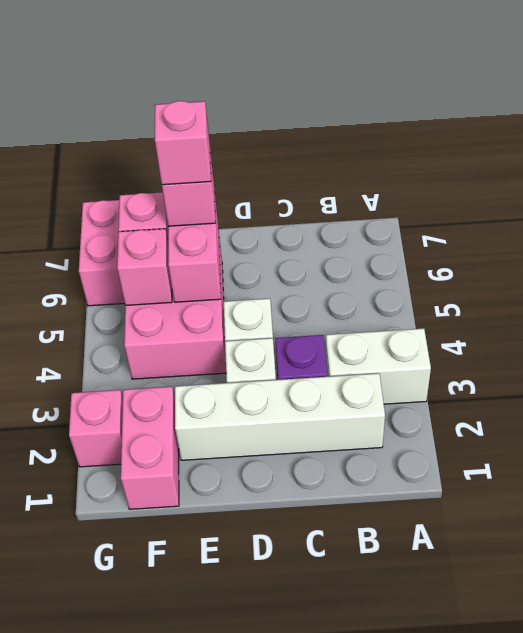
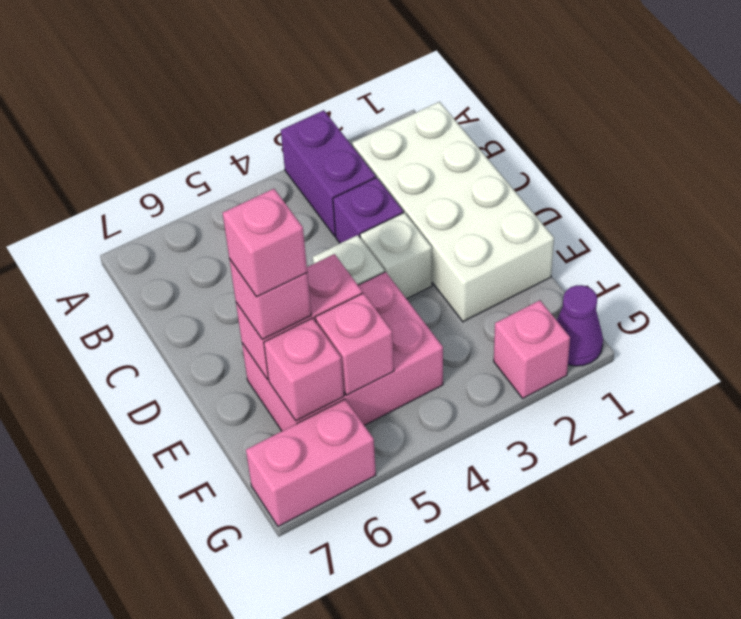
white 1x2 brick [326,328,431,404] -> purple 1x2 brick [281,110,376,236]
white 1x4 brick [175,373,385,460] -> white 2x4 brick [352,102,554,322]
pink 1x2 brick [121,387,179,509] -> none
none -> purple 1x1 cone [557,285,603,366]

